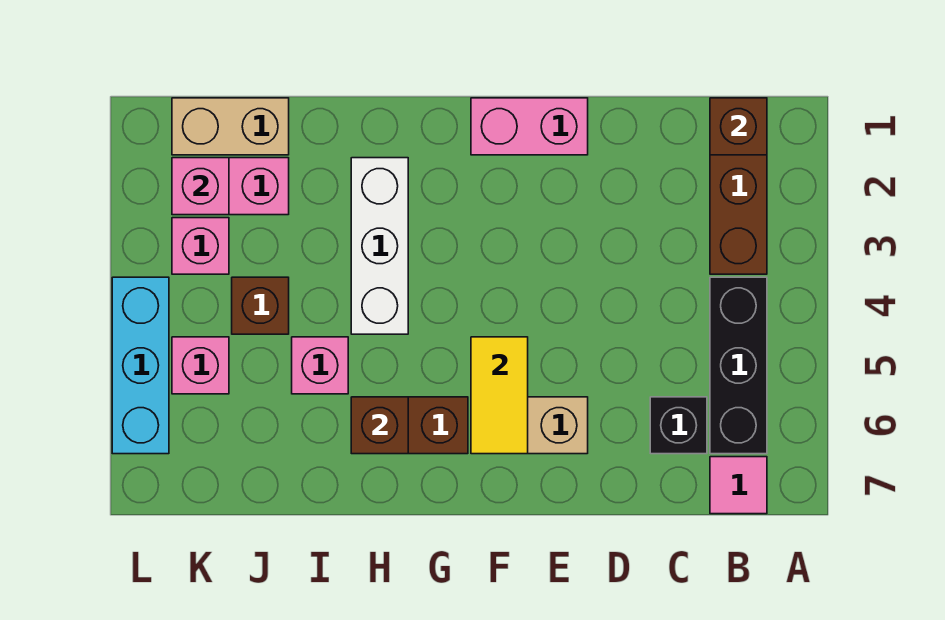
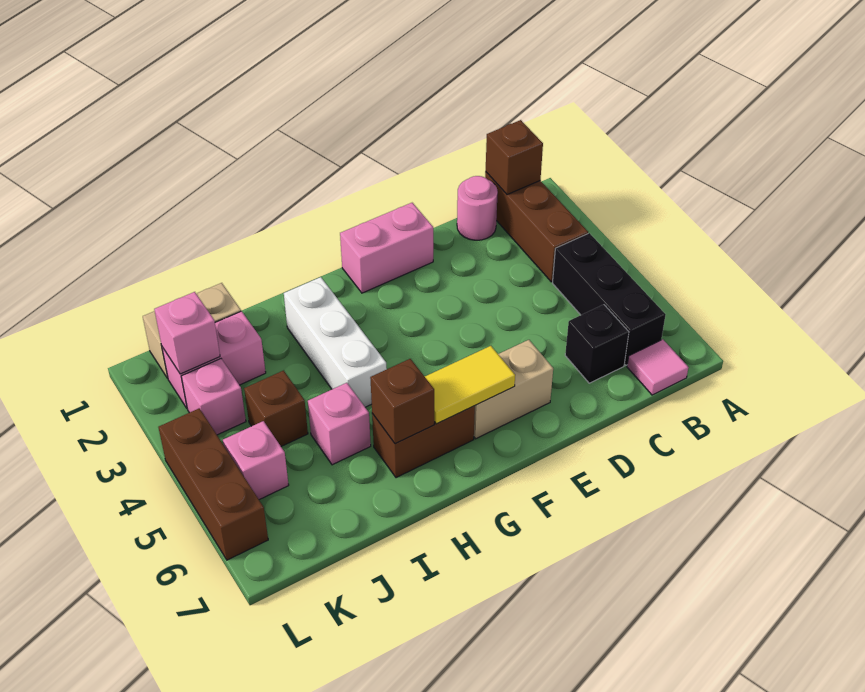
none -> pink 1x1 round brick [457,176,498,240]
yellow 1x2 tile [471,337,528,454] -> yellow 1x2 tile turned to [425,346,515,424]
cyan 1x3 brick [112,277,169,454] -> brown 1x3 brick [159,408,268,560]

